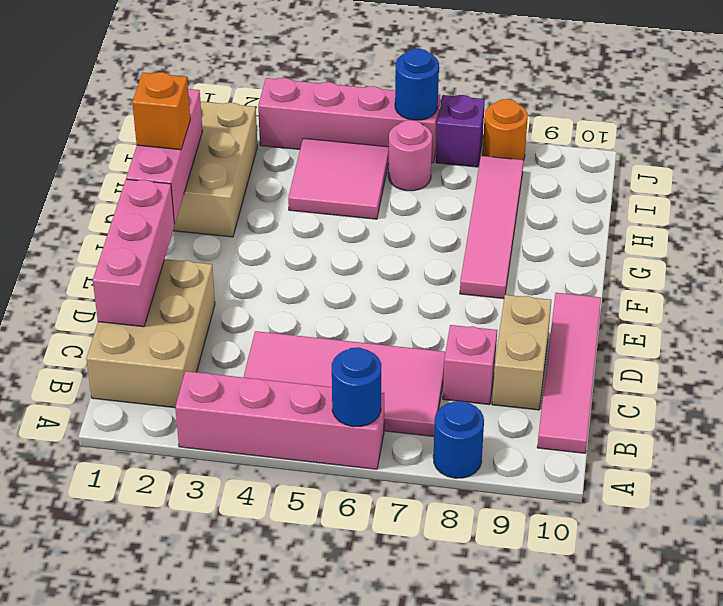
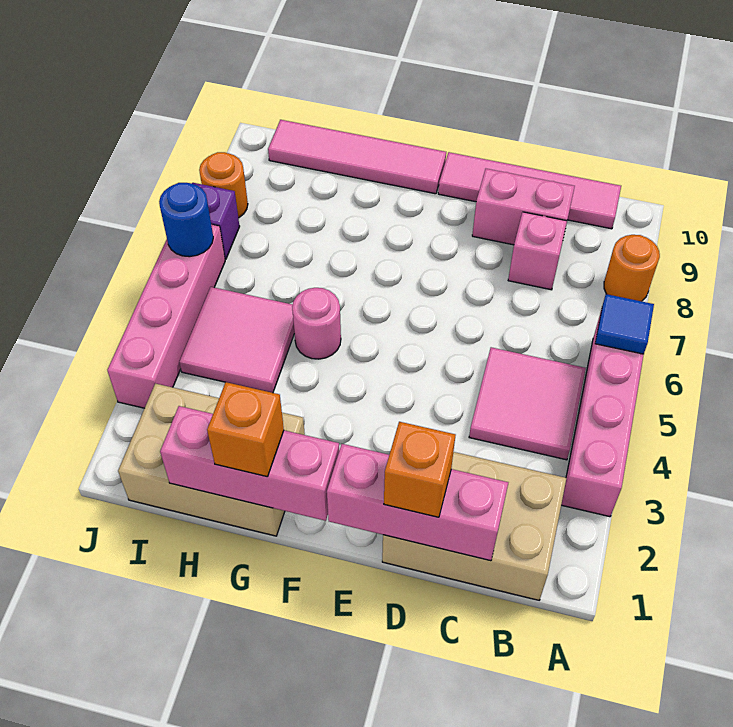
blue 1x1 round brick [332,347,381,427] -> blue 1x1 tile [595,294,654,354]
blue 1x1 round brick [433,401,484,478] -> orange 1x1 round brick [604,235,660,301]
pink 2x4 tile [244,331,445,436] -> pink 2x2 tile [469,347,586,460]
tan 1x2 brick [492,295,551,410] -> pink 1x2 brick [472,169,575,245]
none -> orange 1x1 brick [384,422,455,517]
pink 1x4 tile [460,156,523,299] -> pink 1x4 tile moved to [268,120,446,194]
pink 1x1 round brick [388,120,432,191] -> pink 1x1 round brick moved to [292,288,341,359]

